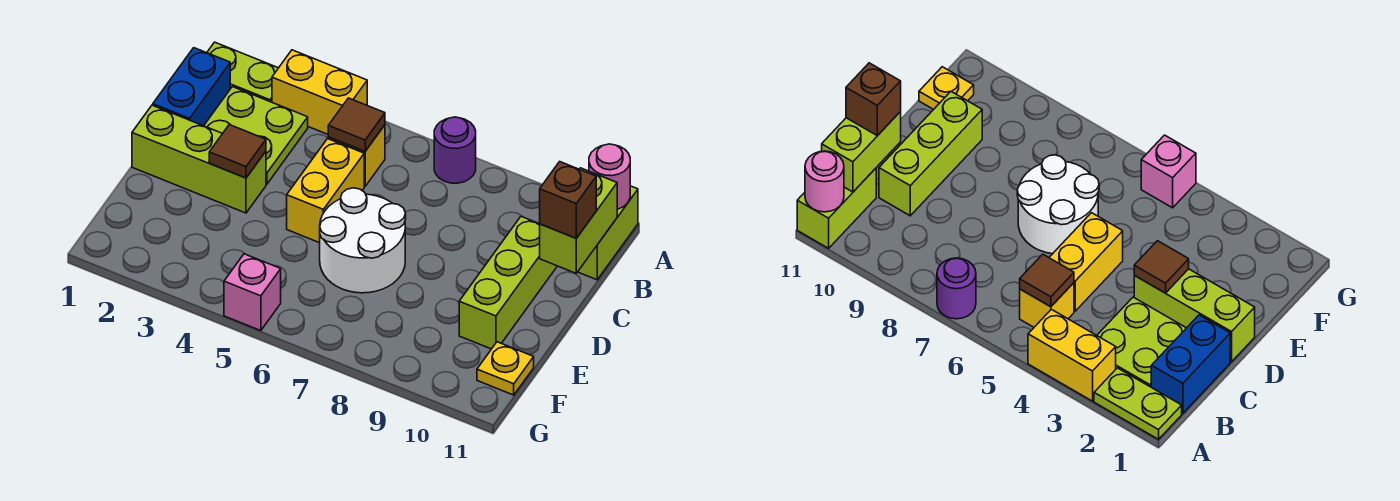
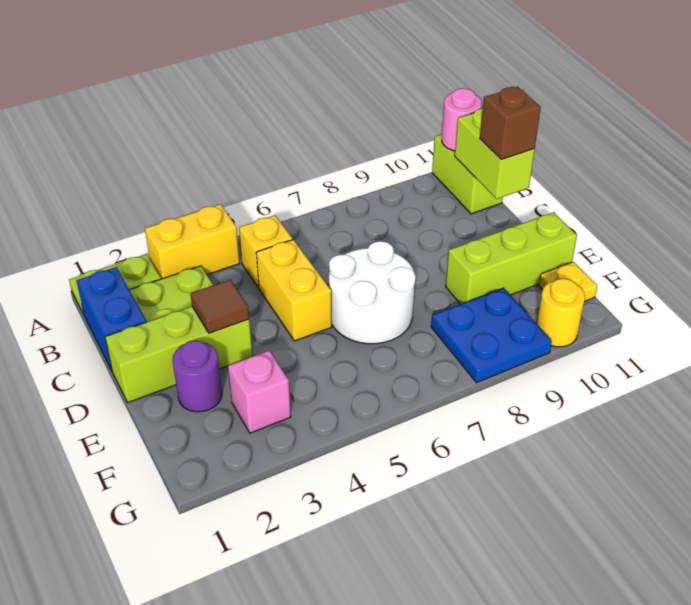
purple 1x1 round brick [434,117,476,183] -> purple 1x1 round brick moved to [172,341,222,412]
brown 1x1 tile [328,98,385,151] -> none
lime 1x3 brick [459,217,557,349] -> lime 1x3 brick turned to [446,212,577,304]
none -> blue 2x2 plate [431,288,552,383]
pink 1x1 brick [224,254,281,331] -> pink 1x1 brick moved to [228,351,291,433]
none -> yellow 1x1 round brick [537,279,585,347]

